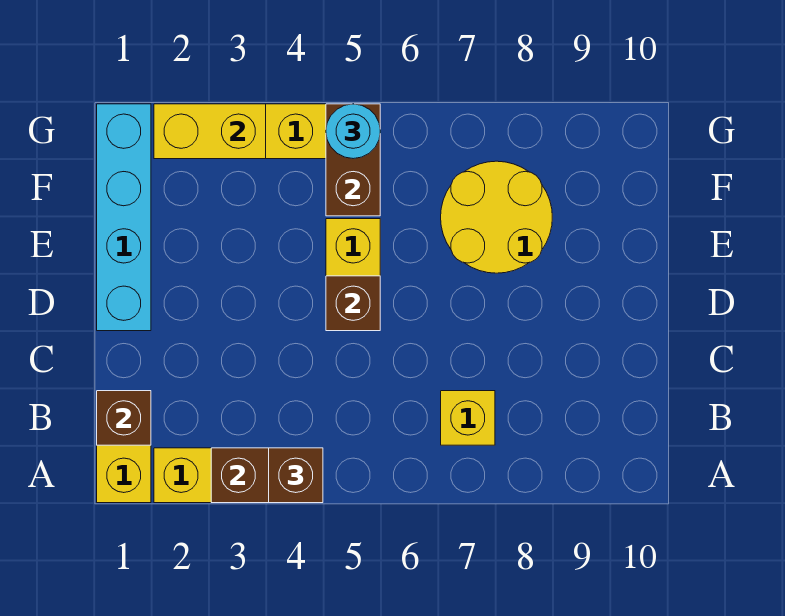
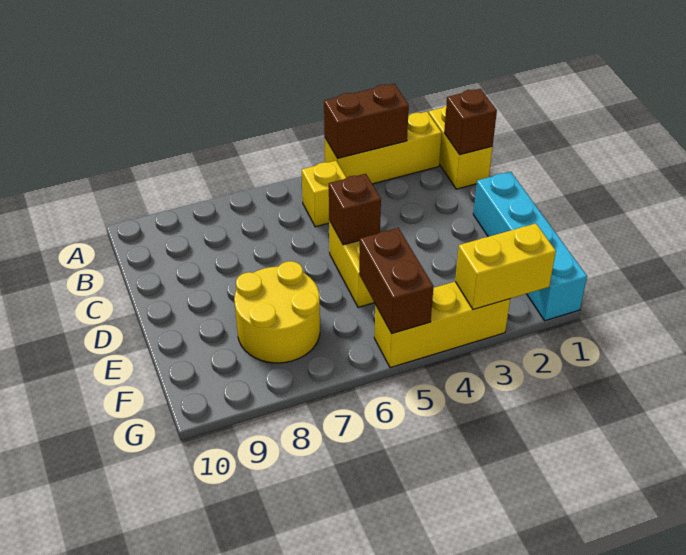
brown 1x1 brick [269,448,323,503] -> none
yellow 1x1 brick [441,391,495,445] -> yellow 1x1 brick moved to [302,161,346,227]
cyan 1x1 round brick [326,104,380,159] -> none

